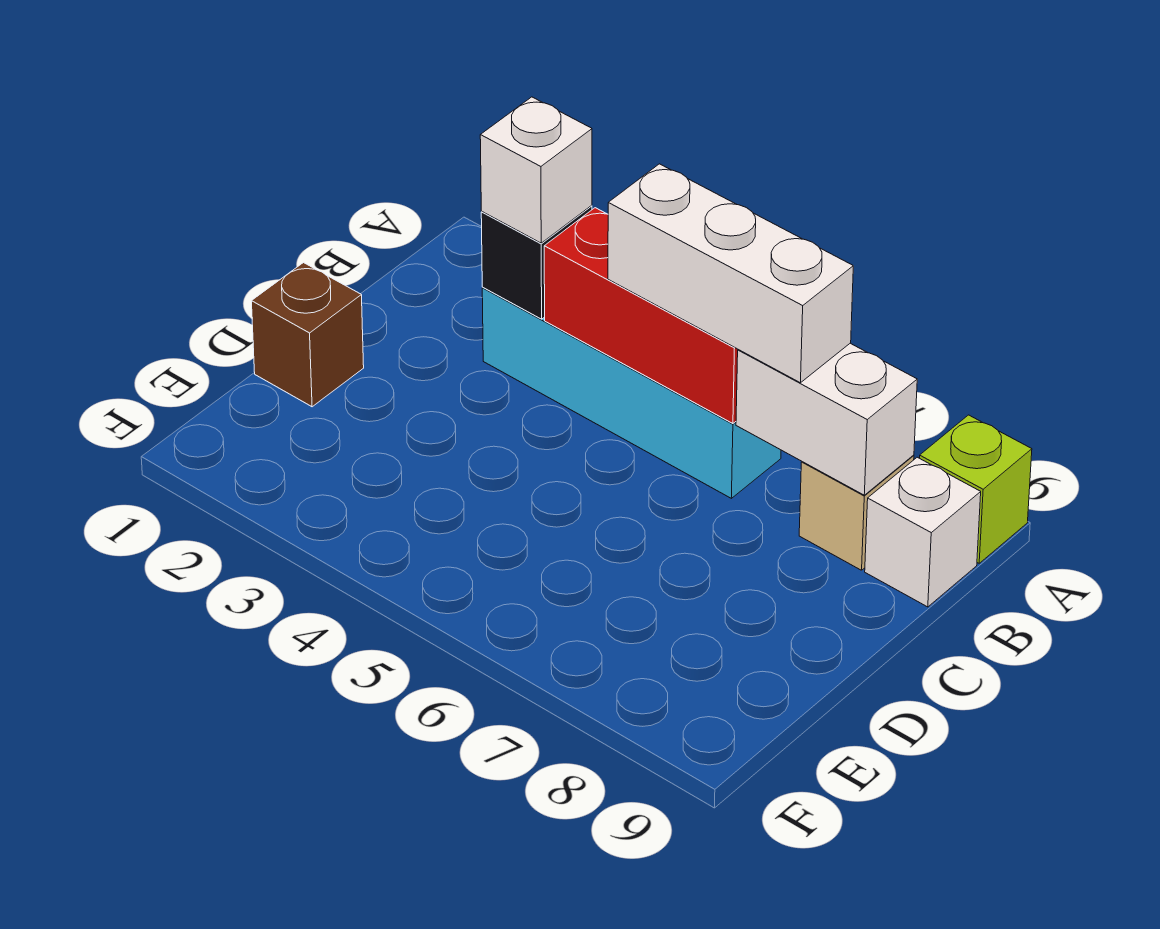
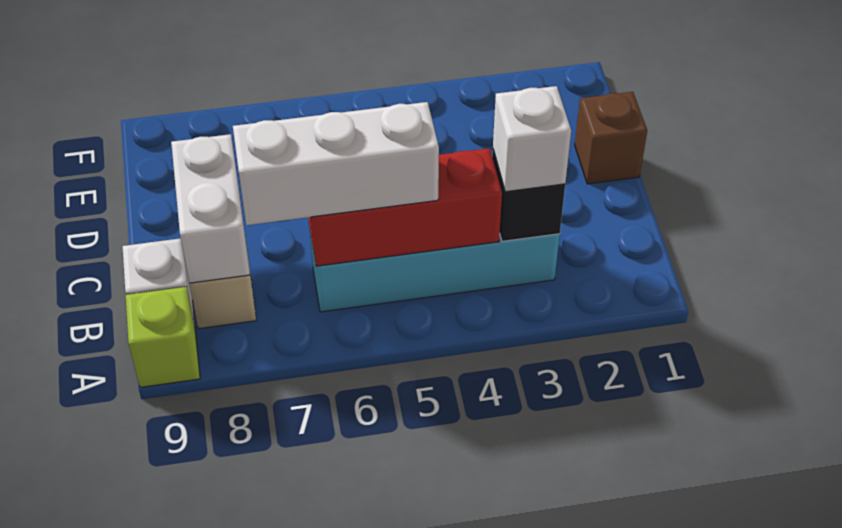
white 1x2 brick [736,343,917,495] -> white 1x2 brick turned to [171,134,250,283]

